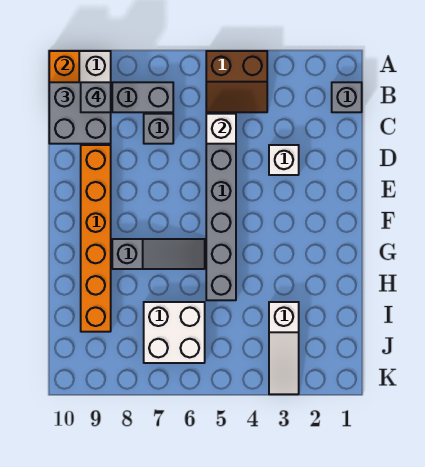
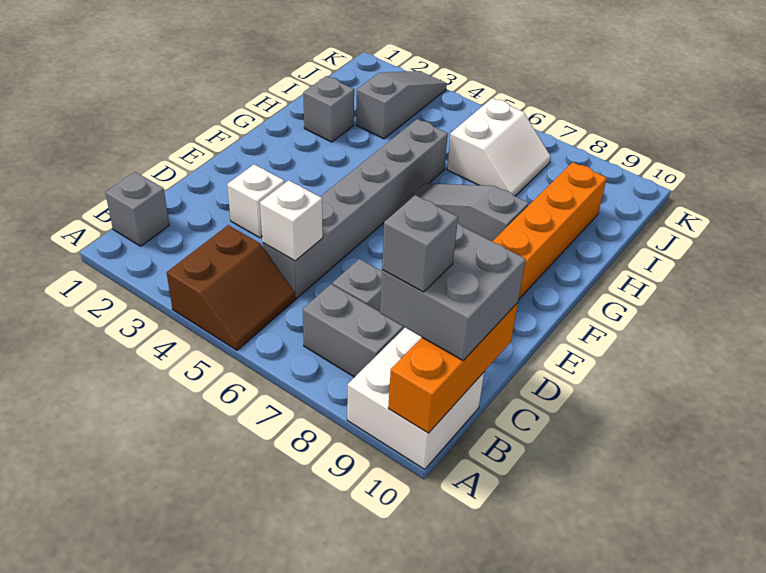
brown 2x2 slope [206,51,267,112] -> brown 2x2 slope turned to [166,225,295,350]
none -> grey 1x1 brick [303,76,354,142]
white 1x3 slope [269,302,299,394] -> grey 1x3 slope [356,71,447,139]
white 2x2 brick [144,302,205,363] -> white 2x2 slope [447,98,551,196]

